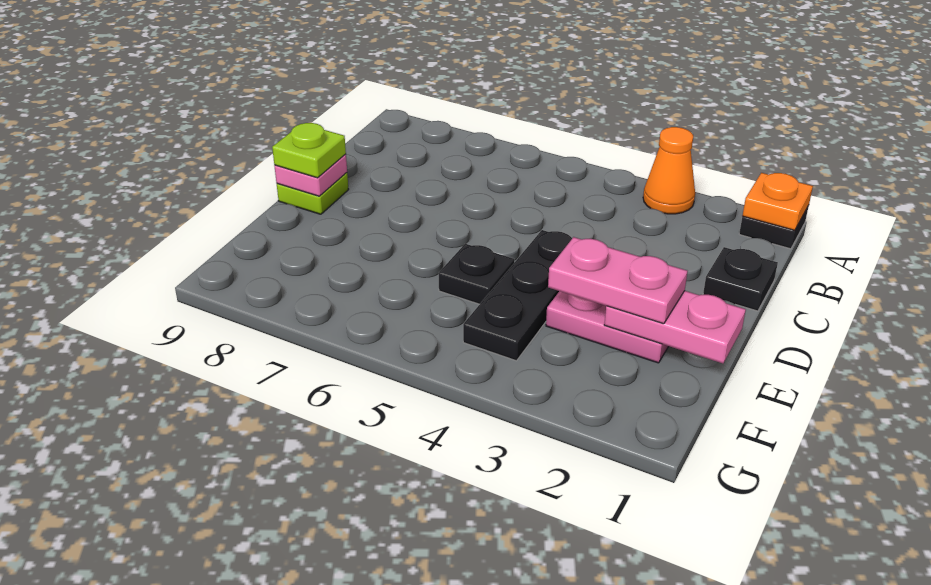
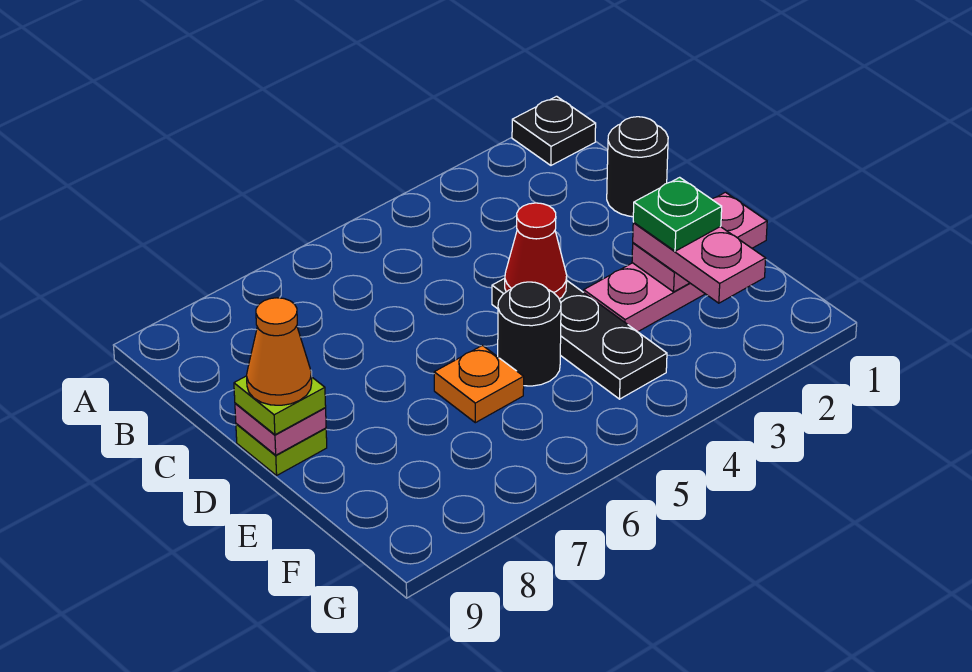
orange 1x1 plate [742,173,813,230] -> orange 1x1 plate moved to [434,345,524,423]
orange 1x1 cone [643,127,695,214] -> orange 1x1 cone moved to [247,298,312,405]
black 1x1 plate [703,247,778,311] -> black 1x1 round brick [607,117,668,217]
none -> red 1x1 cone [505,203,567,299]
pink 1x2 plate [548,237,688,324] -> pink 1x2 plate turned to [633,223,766,303]
none -> green 1x1 plate [633,177,722,251]
black 1x1 plate [439,244,514,304] -> black 1x1 round brick [498,282,561,386]

